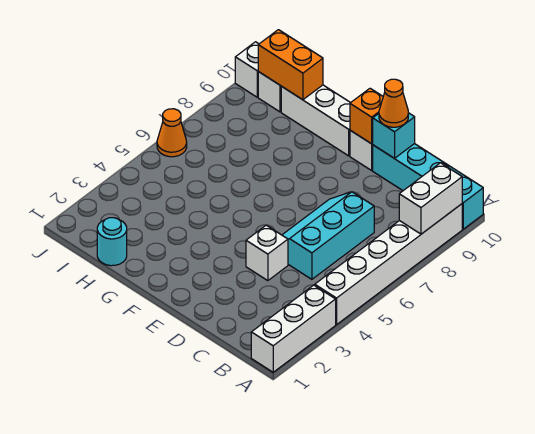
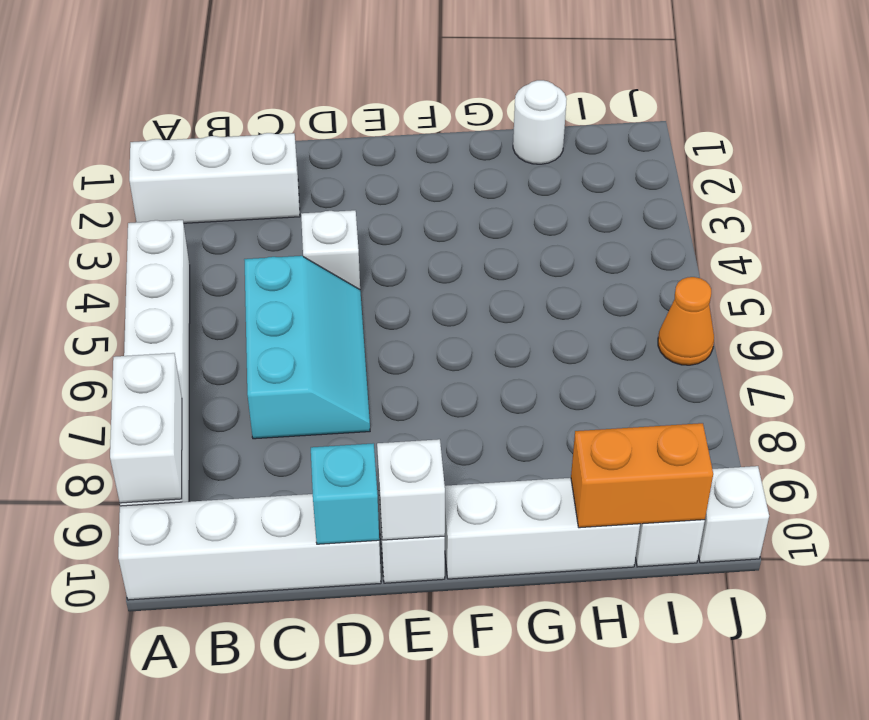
white 1x3 brick [251,285,336,372] -> white 1x3 brick turned to [129,133,300,223]
cyan 1x4 brick [373,144,483,229] -> white 1x4 brick [118,494,381,600]
orange 1x1 cone [379,79,408,127] -> none
orange 1x1 brick [350,88,383,144] -> white 1x1 brick [377,439,445,540]
cyan 1x1 round brick [97,218,127,266] -> white 1x1 round brick [513,80,567,164]

